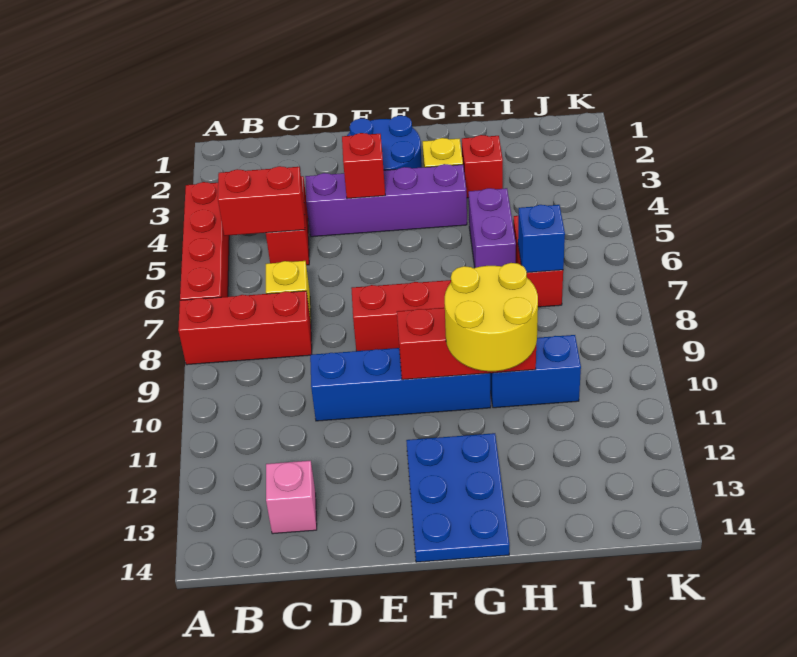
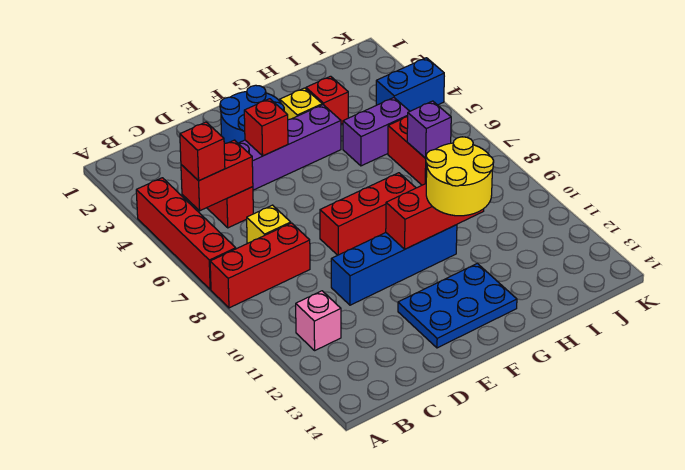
none -> red 1x1 brick [180,122,225,181]
pink 1x1 brick [266,461,317,534] -> pink 1x1 brick moved to [296,291,341,350]
blue 2x3 plate [406,433,509,562] -> blue 2x3 plate turned to [398,263,517,348]
purple 1x2 brick [469,188,516,268] -> purple 1x2 brick turned to [343,98,410,166]
blue 1x2 brick [490,335,581,408] -> blue 1x2 brick moved to [376,58,444,111]
blue 1x1 brick [518,205,565,273] -> purple 1x1 brick [407,101,451,158]

